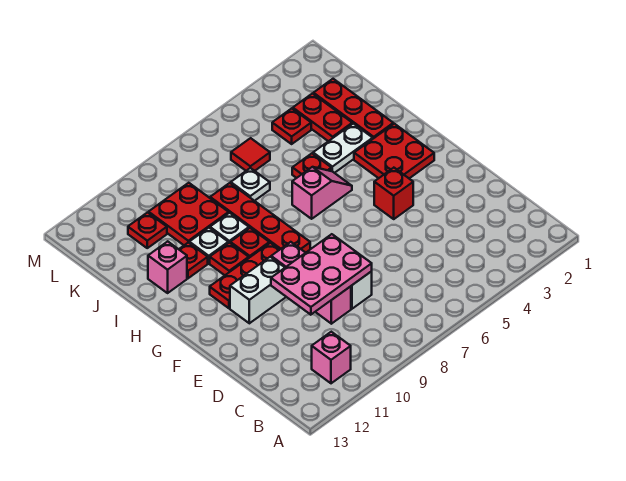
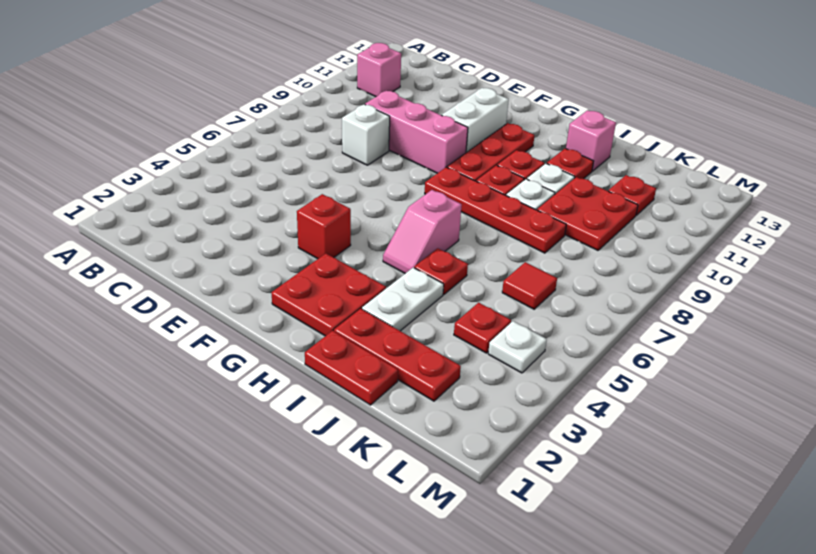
pink 2x3 plate [271,234,372,315] -> none
red 1x2 plate [293,94,352,141] -> red 1x2 plate moved to [305,331,398,405]
white 1x1 plate [231,168,270,201] -> white 1x1 plate moved to [488,321,547,373]

